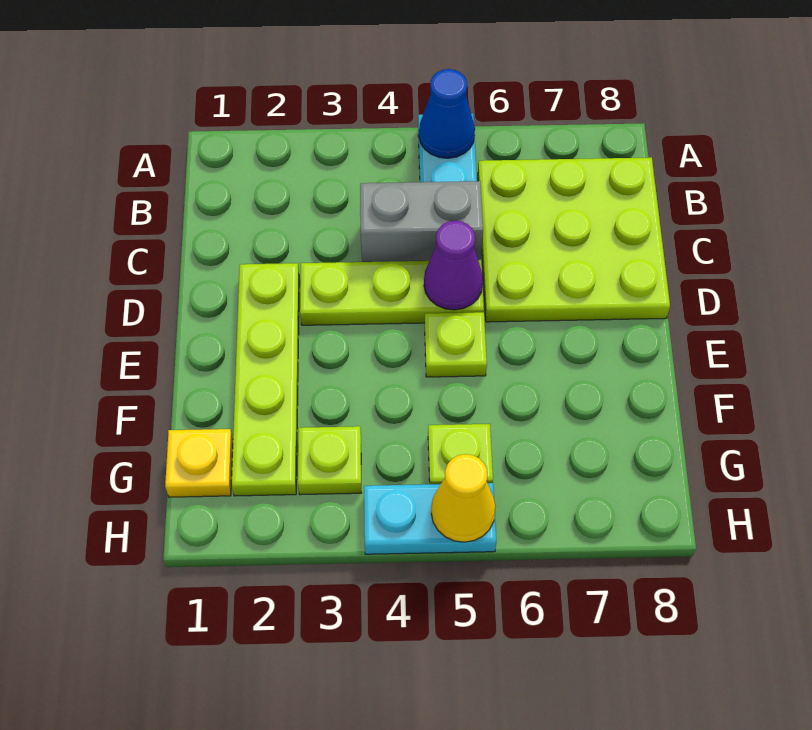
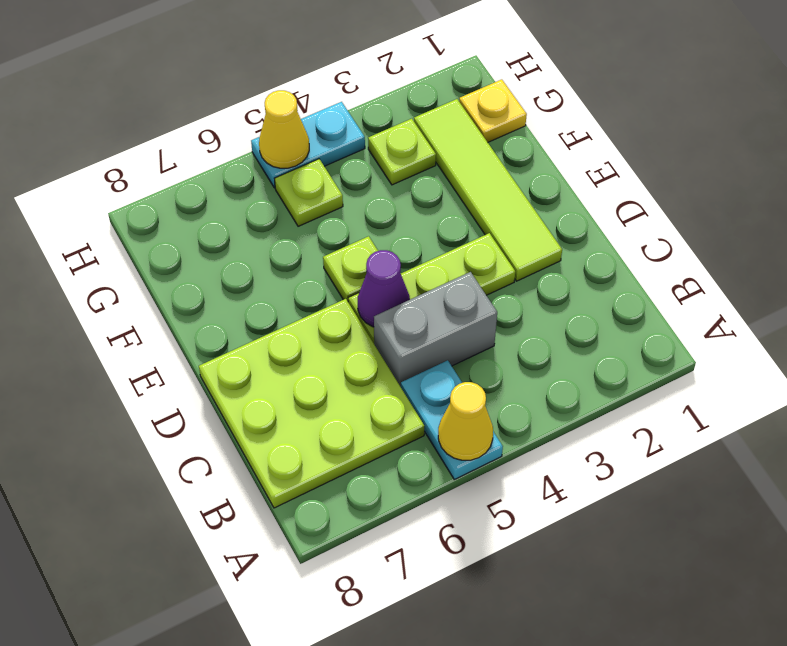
blue 1x1 cone [419,69,475,158] -> yellow 1x1 cone [438,382,493,460]
lime 1x4 plate [232,263,299,496] -> lime 1x4 tile [414,99,562,281]

